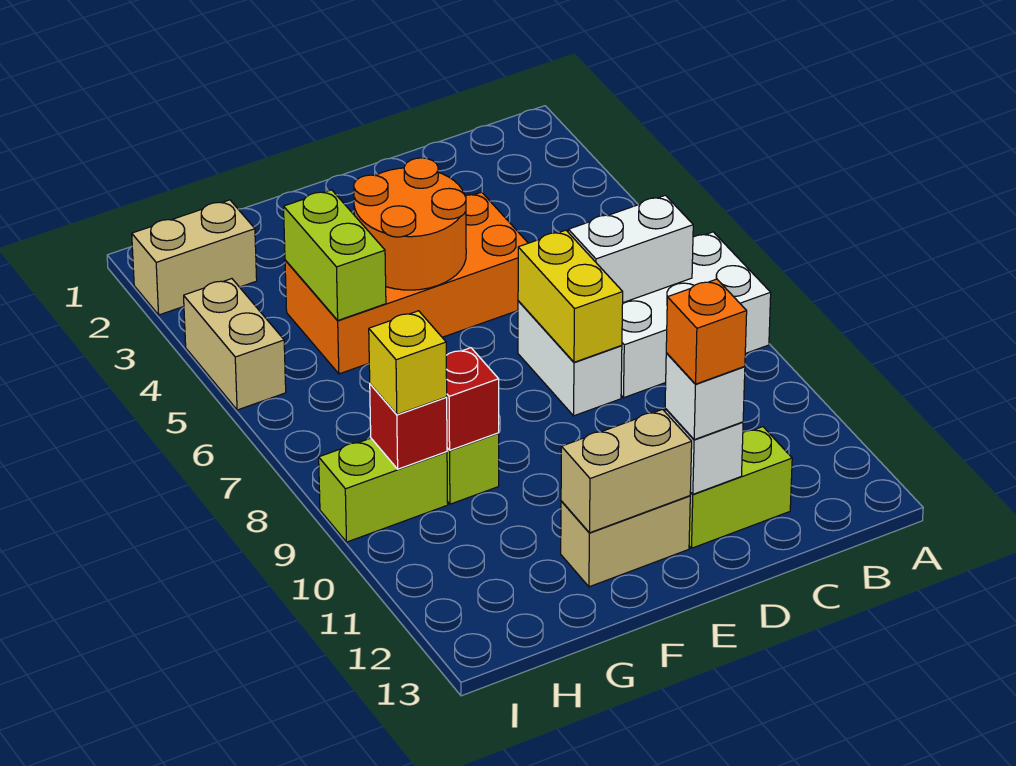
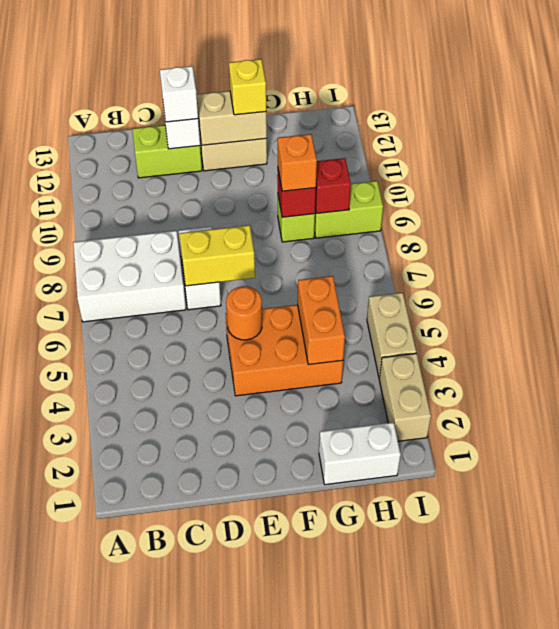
white 1x2 brick [568,195,693,303] -> white 1x2 brick moved to [319,422,401,485]
orange 2x4 brick [285,192,528,374] -> orange 2x3 brick [226,305,343,396]
yellow 1x2 brick [518,230,623,362] -> yellow 1x2 brick turned to [179,225,255,286]
orange 1x1 brick [666,279,747,384] -> orange 1x1 brick moved to [278,134,317,191]
orange 2x2 round brick [354,158,466,290] -> orange 1x1 round brick [226,286,262,340]
lime 1x2 brick [284,190,386,320] -> orange 1x2 brick [298,276,345,364]
tan 1x2 brick [132,200,257,315] -> tan 1x2 brick turned to [379,353,431,441]
yellow 1x1 brick [369,311,447,414] -> yellow 1x1 brick moved to [229,59,266,115]

